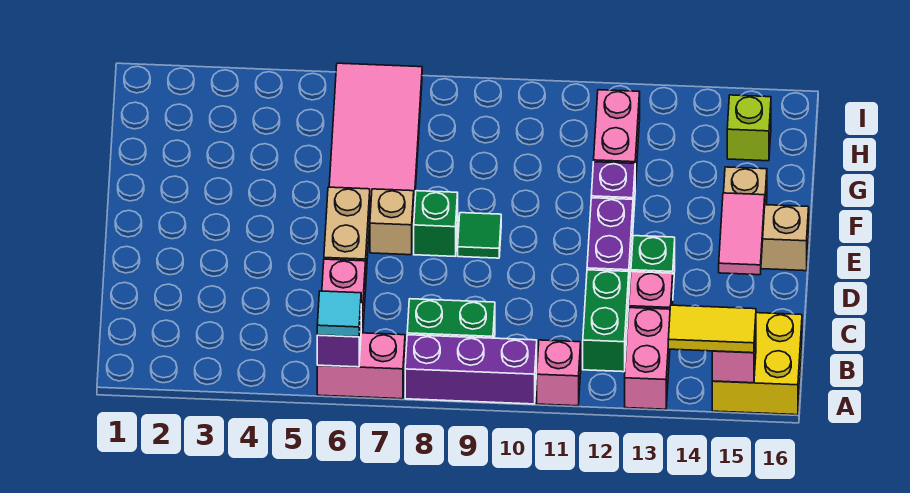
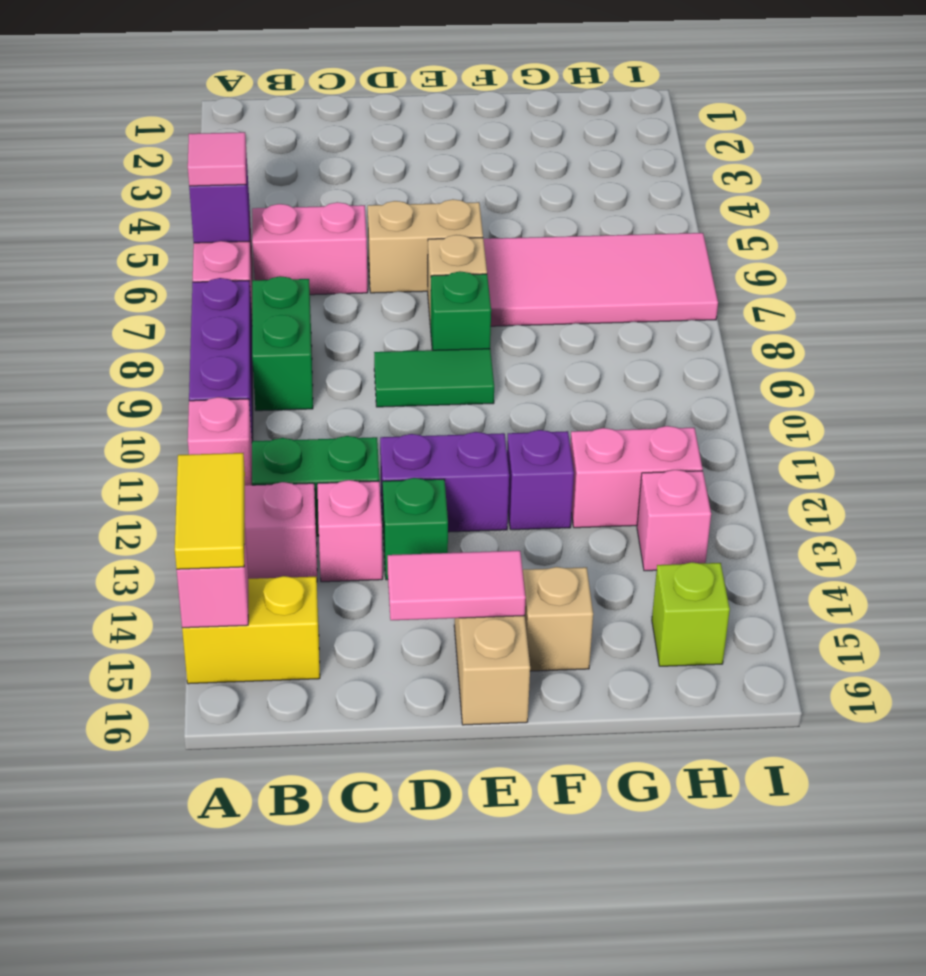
cyan 1x1 tile [317,291,361,337] -> pink 1x1 tile [188,132,246,186]
yellow 2x2 brick [712,313,802,415] -> yellow 1x2 brick [182,576,320,684]
green 1x1 tile [458,213,501,258] -> green 1x2 tile [374,349,494,407]
none -> pink 1x1 brick [637,470,711,571]

